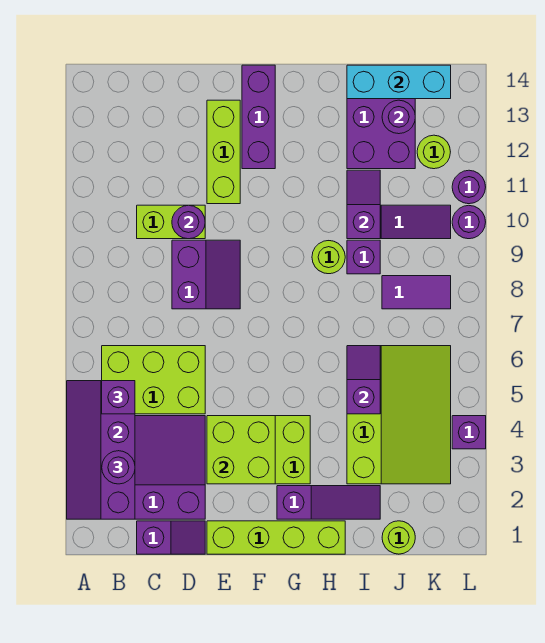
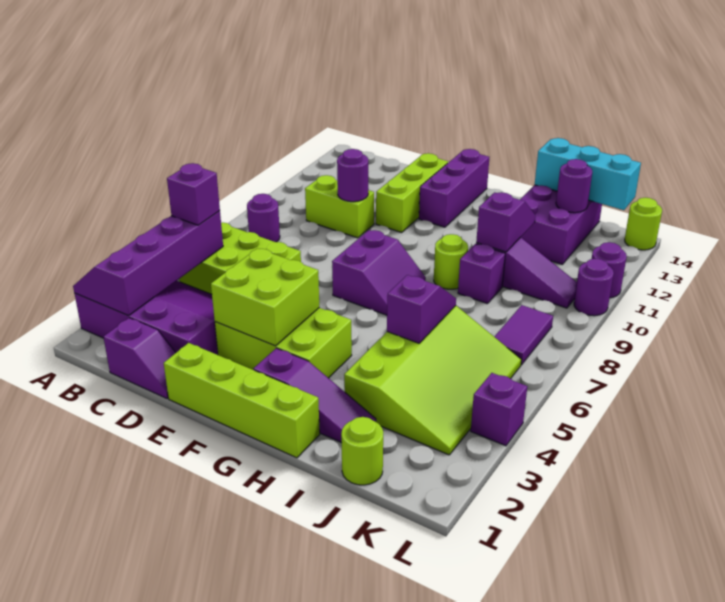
purple 1x1 round brick [102,451,135,484] -> purple 1x1 round brick moved to [247,194,280,242]
purple 2x2 slope [172,240,240,309] -> purple 2x2 slope moved to [332,230,426,315]
purple 1x2 tile [382,276,451,309] -> purple 1x2 tile turned to [494,305,553,365]
lime 1x1 round brick [417,135,450,169] -> lime 1x1 round brick moved to [625,198,662,250]

